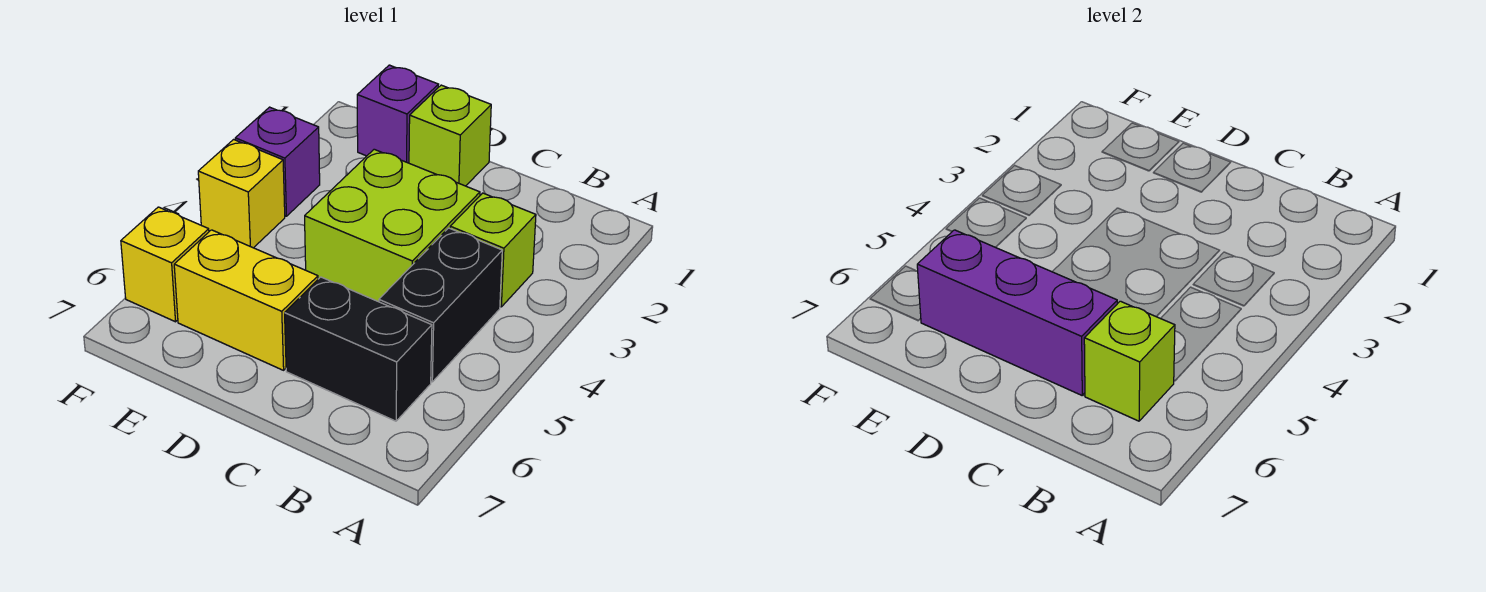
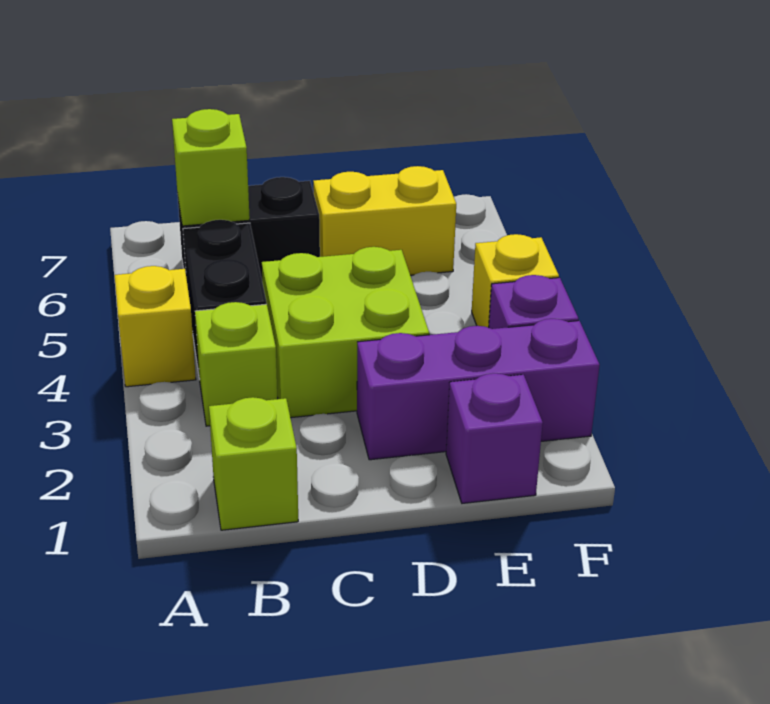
purple 1x3 brick [917,230,1117,395] -> purple 1x3 brick moved to [357,319,599,460]
lime 1x1 brick [409,85,491,186] -> lime 1x1 brick moved to [209,397,298,530]
yellow 1x1 brick [121,207,209,322] -> yellow 1x1 brick moved to [115,266,196,387]

